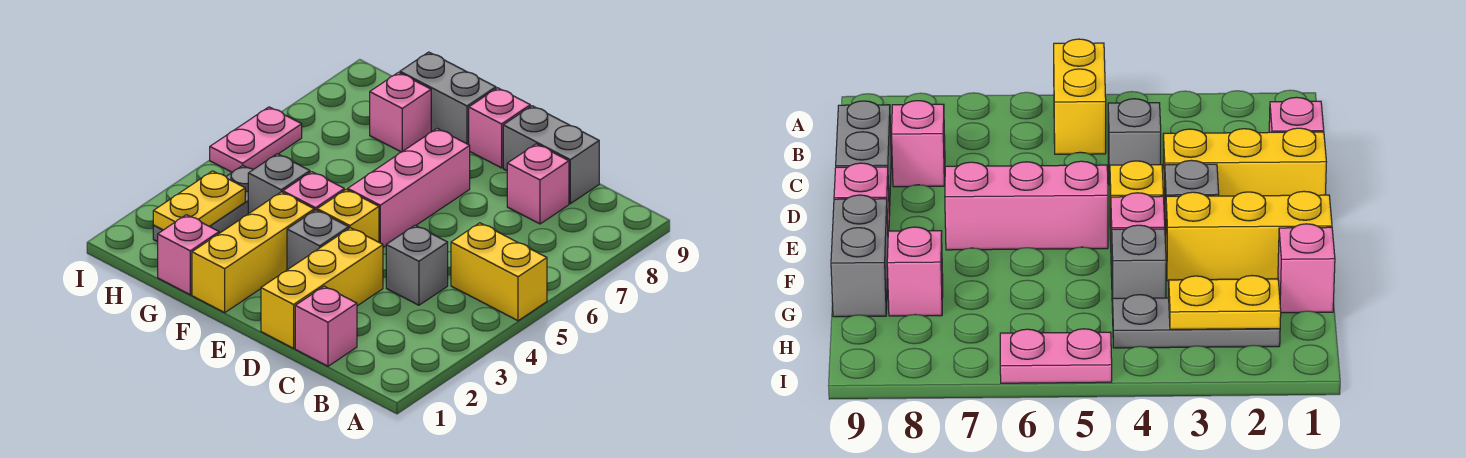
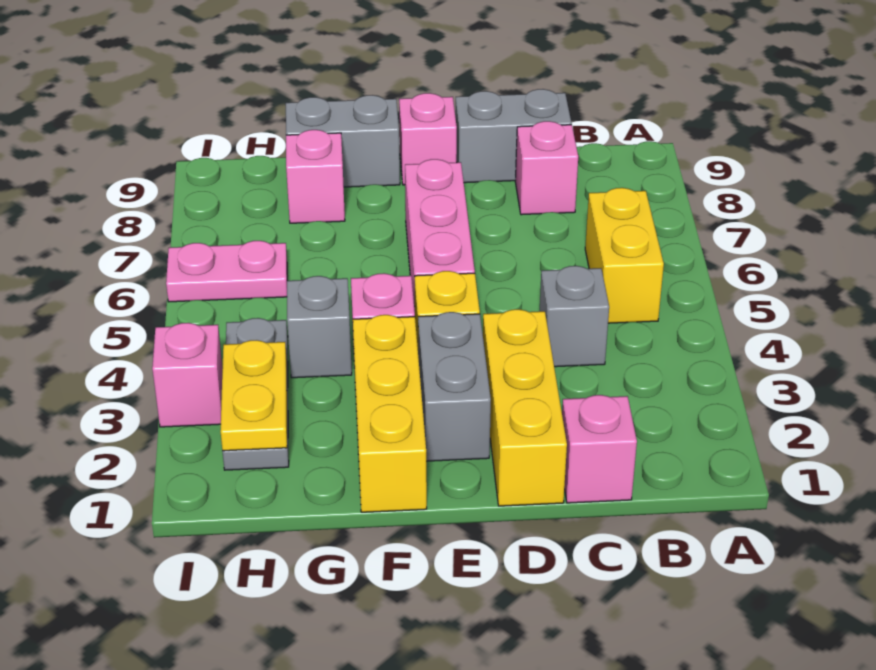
yellow 1x2 brick [451,223,547,321] -> yellow 1x2 brick turned to [585,188,664,323]
grey 1x1 brick [287,210,349,270] -> grey 1x2 brick [418,312,491,461]
pink 1x1 brick [158,215,219,295] -> pink 1x1 brick moved to [152,323,223,427]
pink 1x2 plate [210,107,302,172] -> pink 1x2 plate turned to [166,241,287,302]

